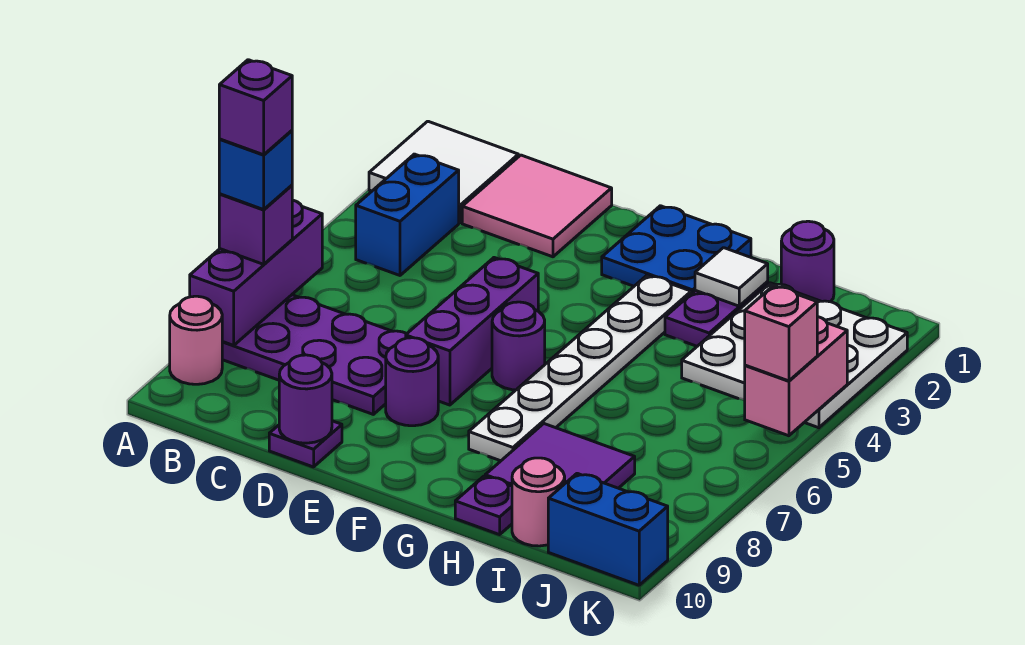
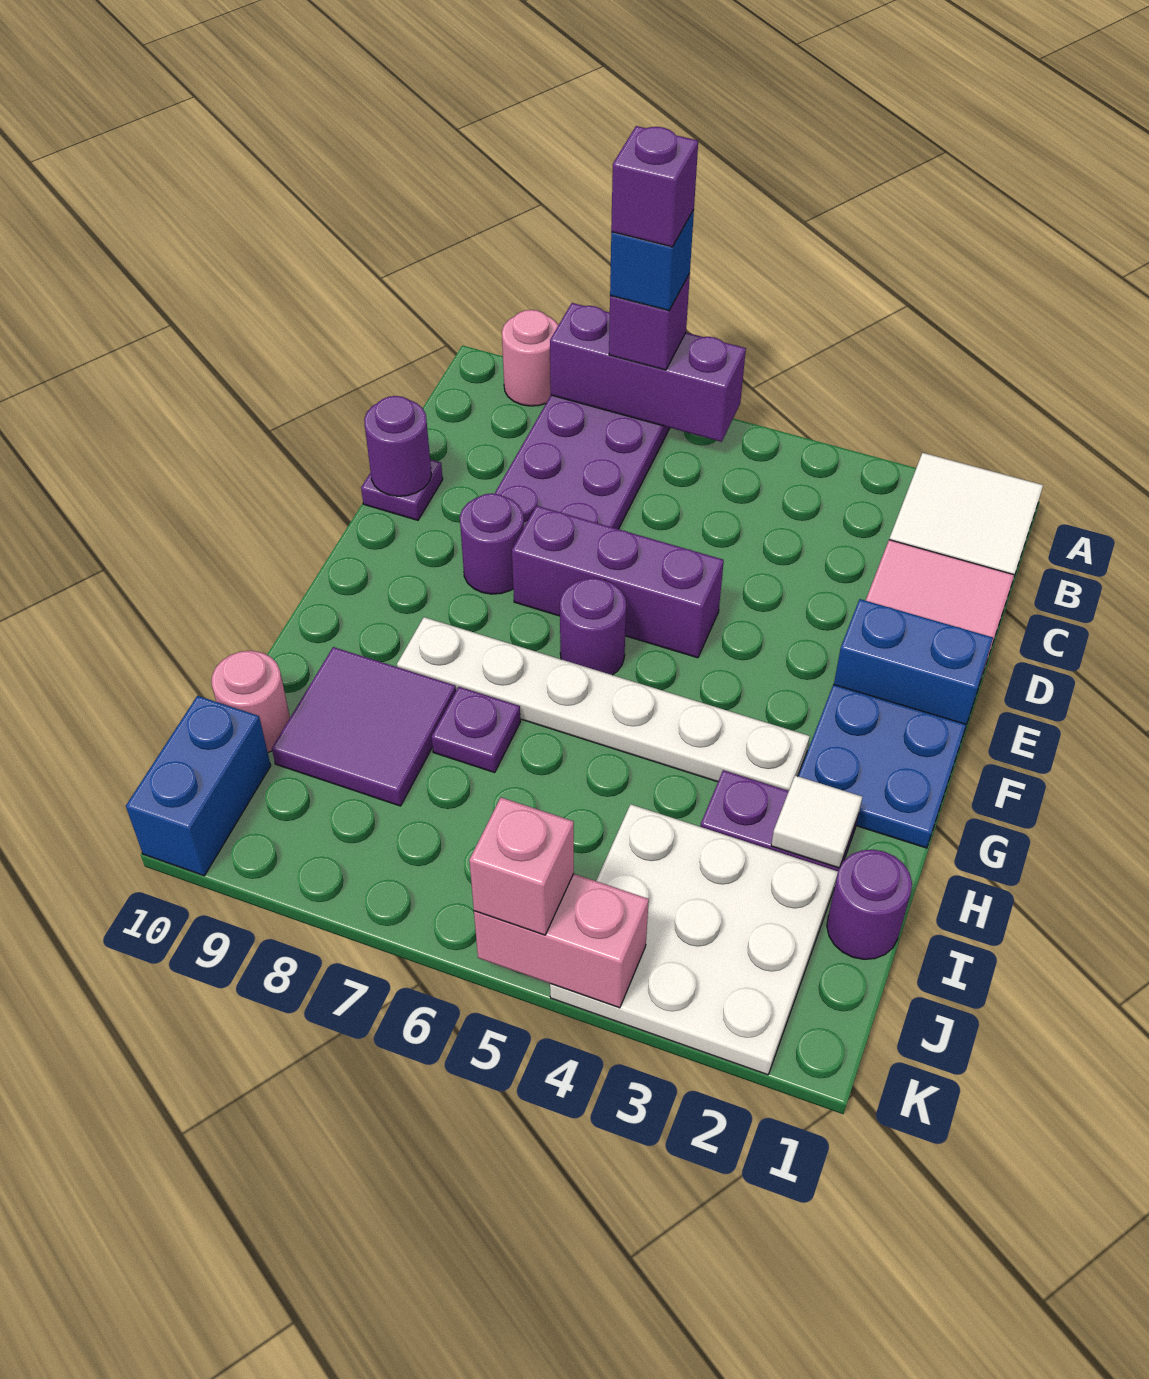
blue 1x2 brick [356,154,459,275] -> blue 1x2 brick moved to [834,599,993,728]
purple 1x1 plate [455,476,512,535] -> purple 1x1 plate moved to [432,687,521,772]

